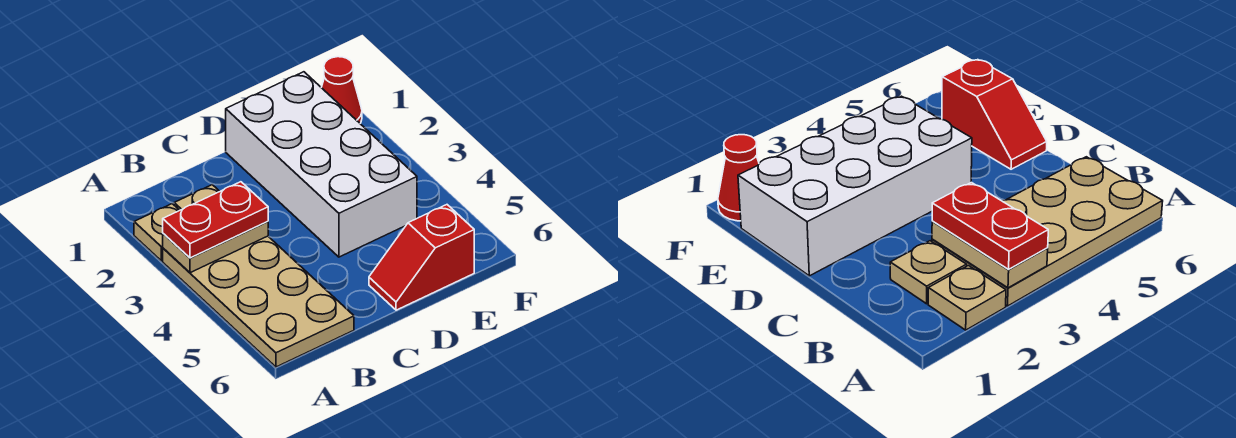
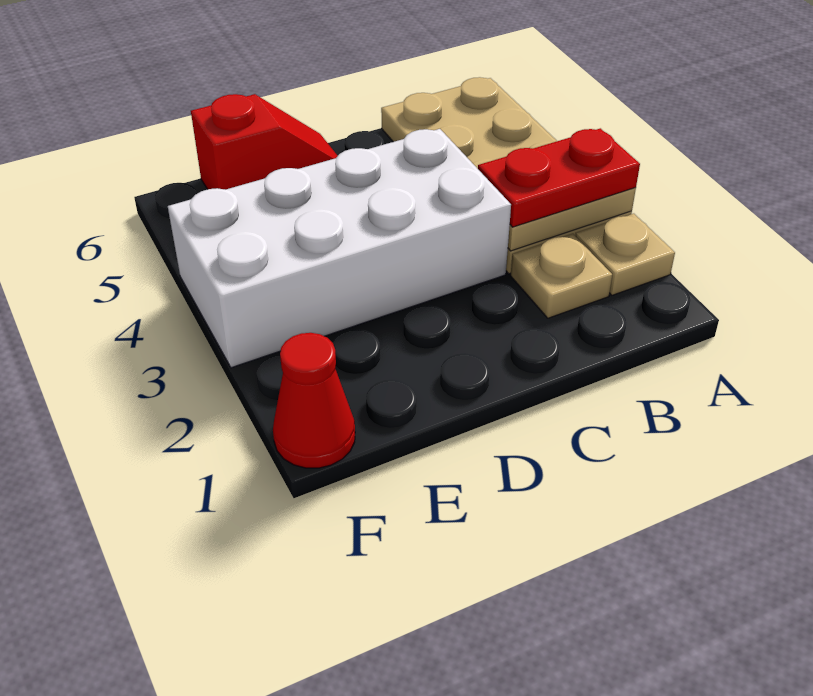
white 2x4 brick [226,72,417,257] -> white 2x4 brick turned to [168,129,511,368]

